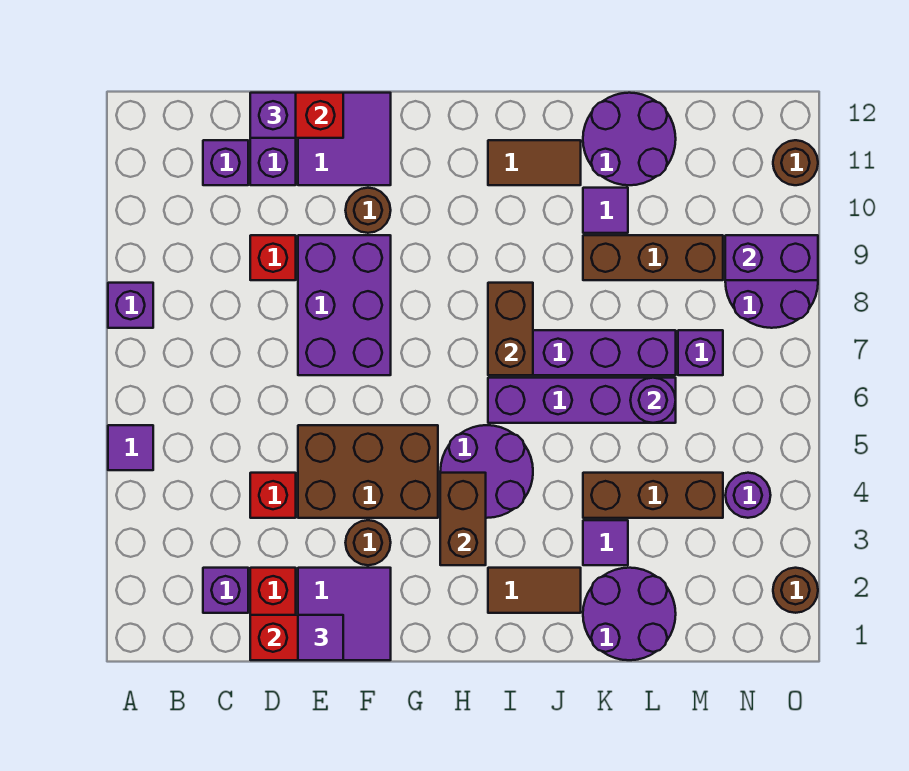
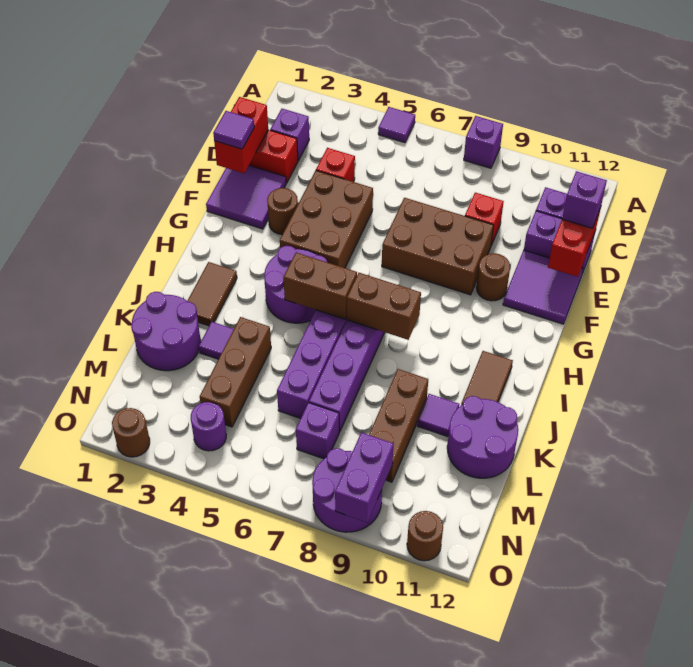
purple 2x3 brick [298,235,391,375] -> brown 2x3 brick [382,198,494,295]
brown 1x2 brick [440,473,486,565] -> brown 1x2 brick moved to [283,253,357,319]
purple 1x1 round brick [630,378,676,423] -> none

